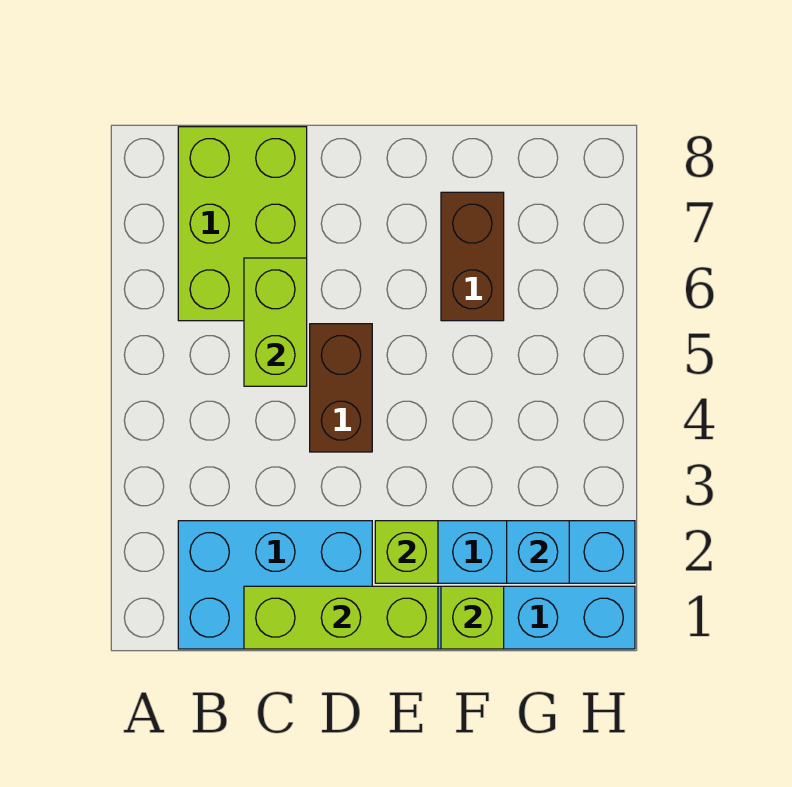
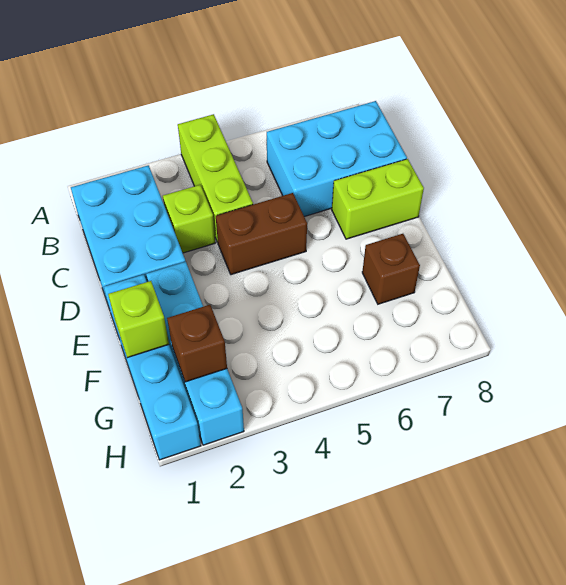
lime 2x3 brick [178,127,307,321] -> cyan 2x3 brick [267,101,407,217]
lime 1x3 brick [244,586,438,649] -> lime 1x3 brick moved to [178,114,253,242]
lime 1x2 brick [244,258,307,386] -> lime 1x2 brick moved to [332,159,424,239]
lime 1x1 brick [375,521,438,583] -> lime 1x1 brick moved to [163,185,216,253]
brown 1x2 brick [441,192,504,321] -> brown 1x1 brick [362,234,420,304]
cyan 1x1 brick [507,521,569,583] -> brown 1x1 brick [167,305,227,382]

